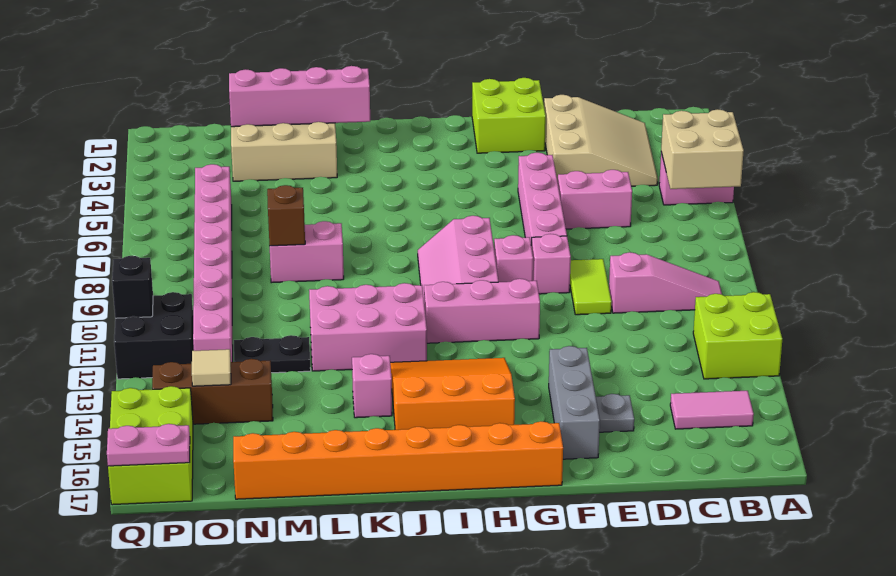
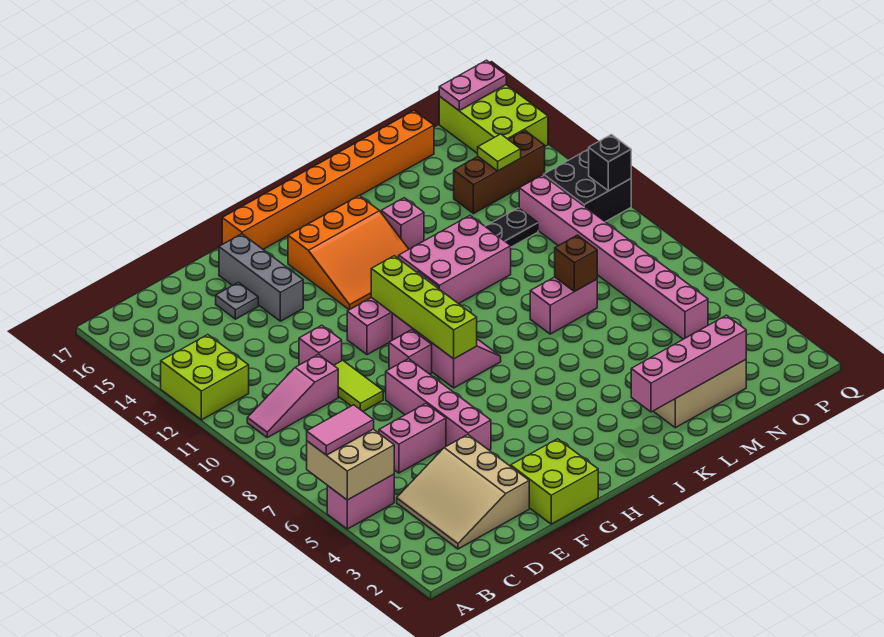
pink 1x2 tile [670,391,754,429] -> pink 1x2 tile moved to [307,405,374,455]
pink 1x1 brick [531,234,571,294] -> pink 1x1 brick moved to [299,325,342,365]
none -> lime 1x4 brick [371,256,477,359]
tan 1x1 tile [192,349,231,386] -> lime 1x1 tile [478,134,521,171]

